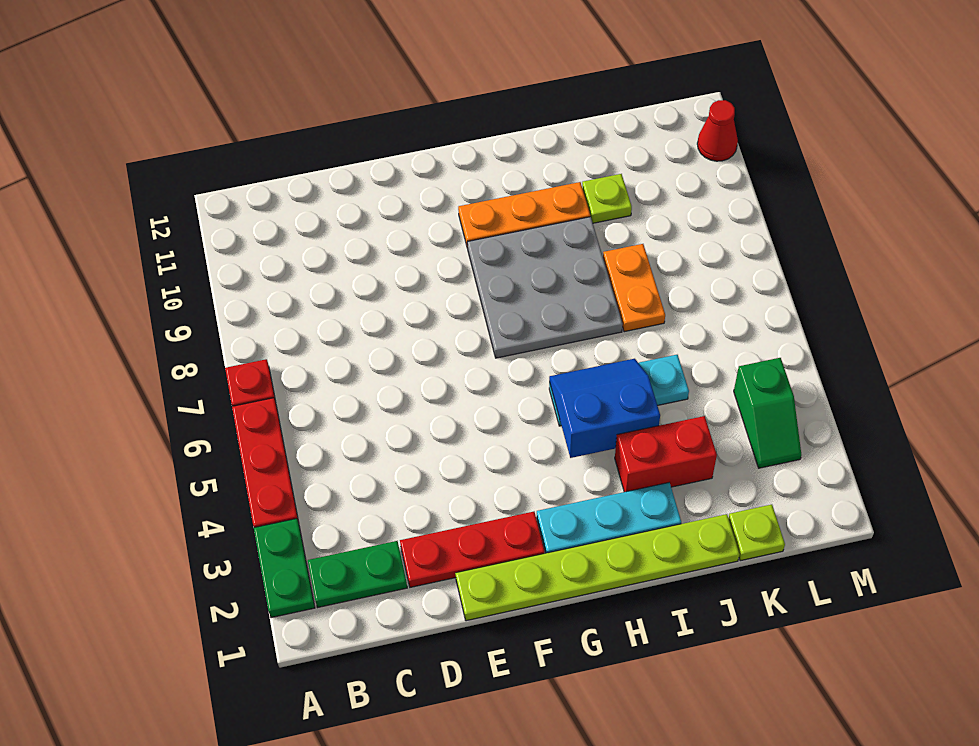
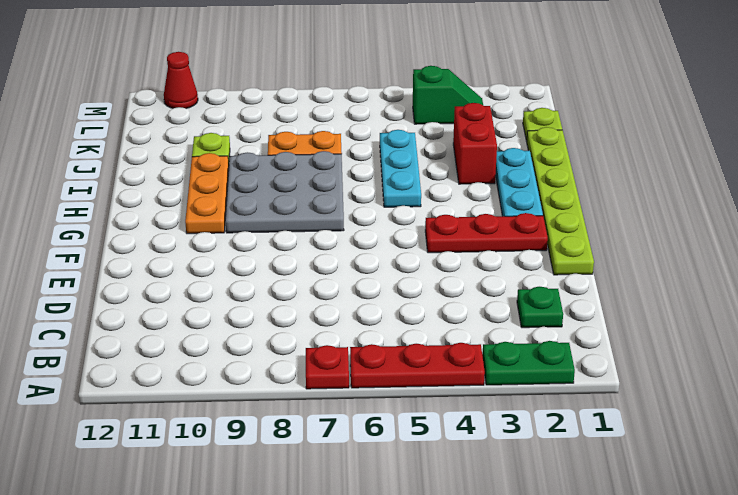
green 1x2 plate [308,541,407,608] -> green 1x1 plate [517,287,563,328]
red 1x3 plate [400,512,545,587] -> red 1x3 plate turned to [425,213,548,253]
blue 2x2 slope [549,359,660,458] -> none

